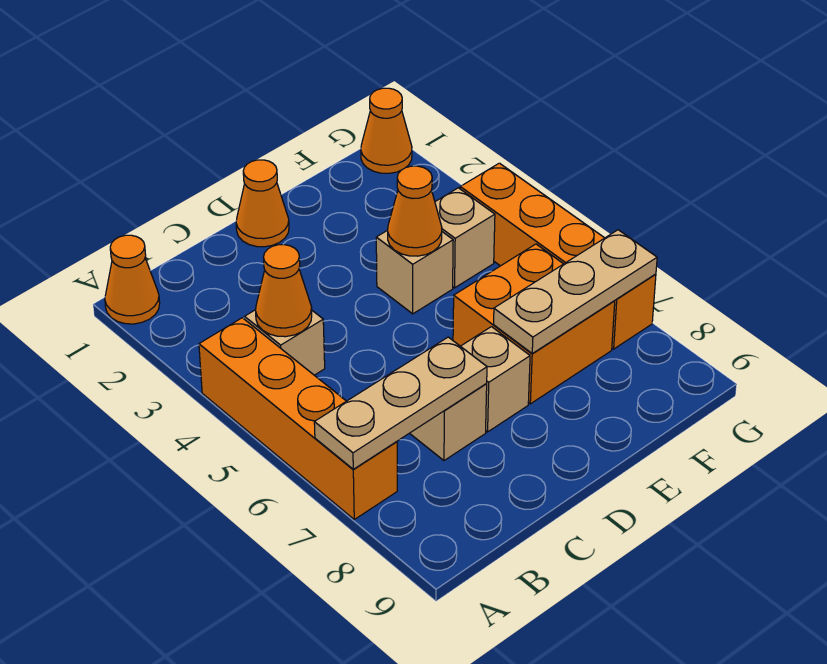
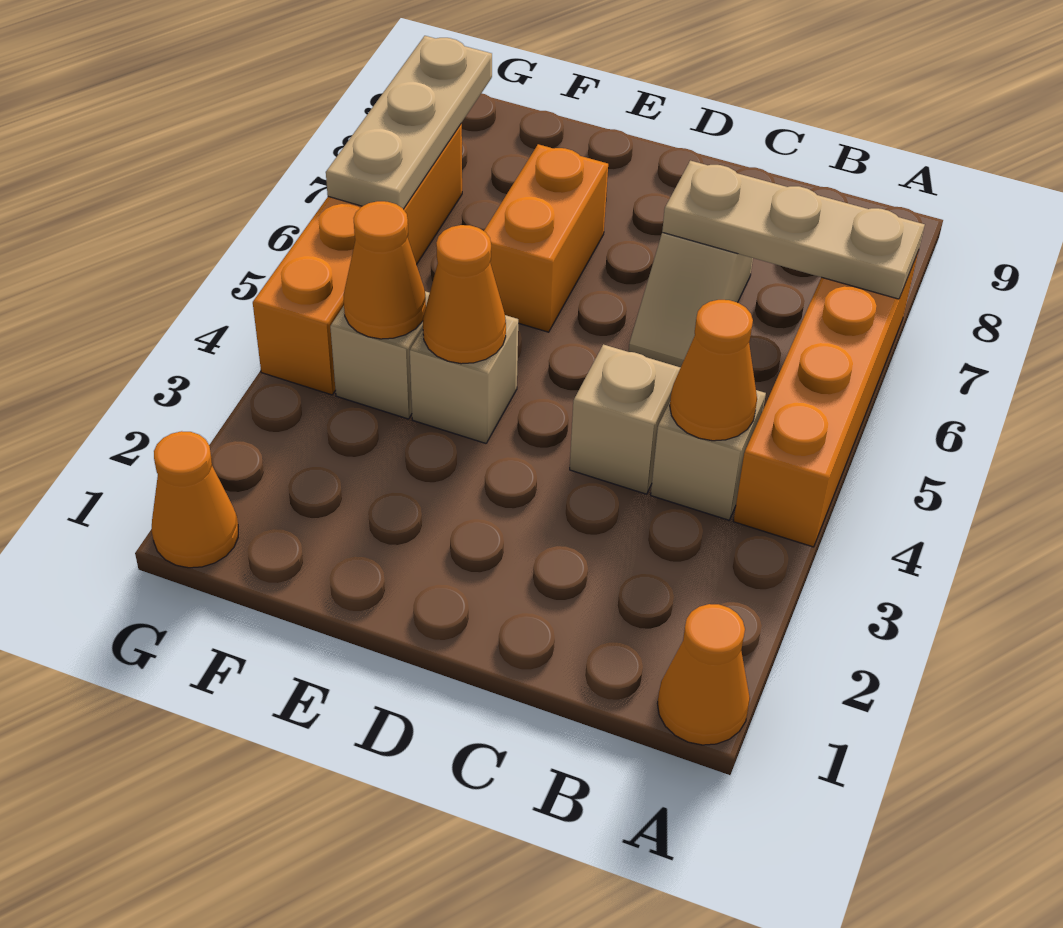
orange 1x1 cone [236,160,289,247] -> orange 1x1 cone moved to [344,201,426,339]
tan 1x1 brick [461,327,530,432] -> tan 1x1 brick moved to [570,344,681,494]
orange 2x2 brick [453,244,615,404] -> orange 1x2 brick [484,144,608,332]
tan 1x3 plate [494,230,657,353] -> tan 1x3 plate turned to [326,36,492,209]

